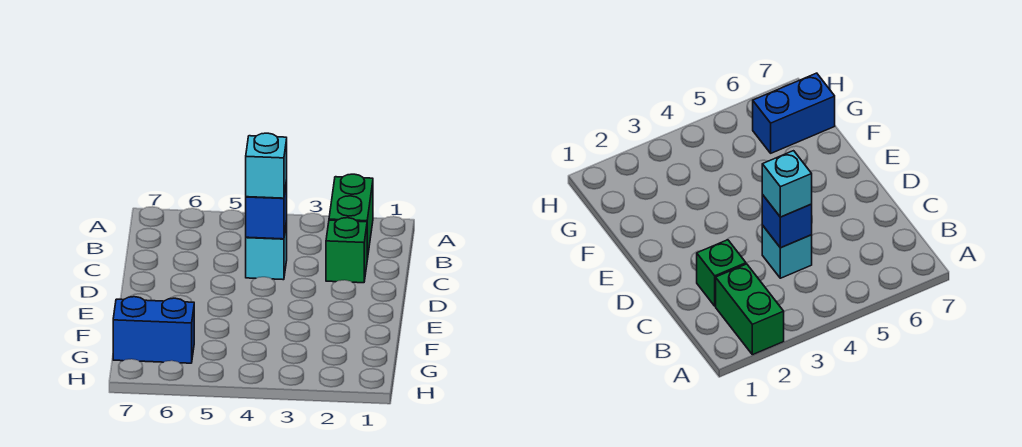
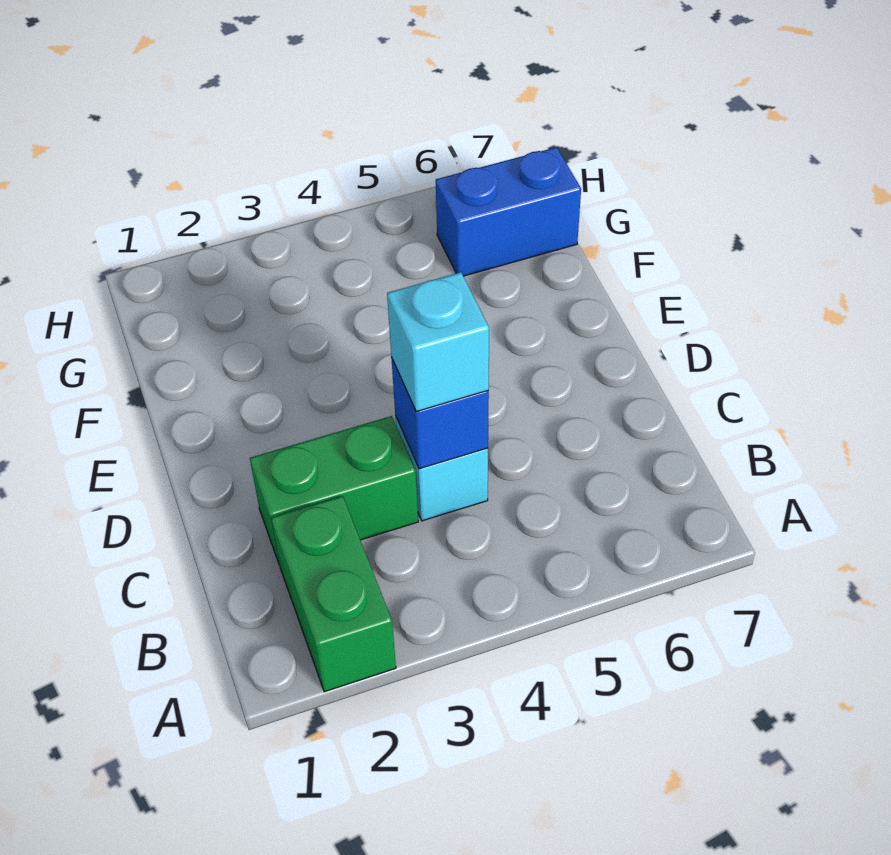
green 1x1 brick [326,218,367,283] -> green 1x2 brick [250,416,418,565]

